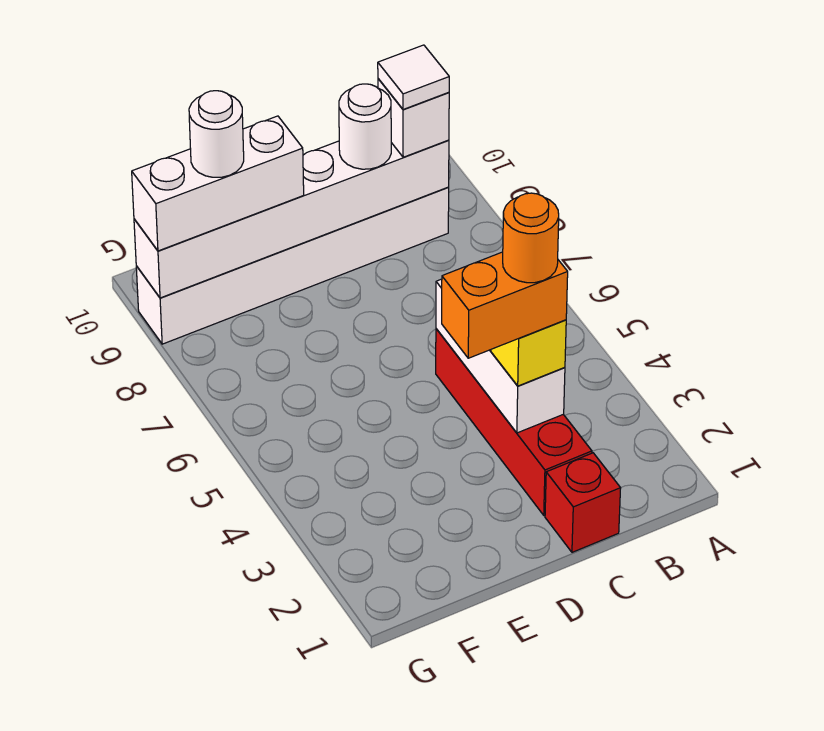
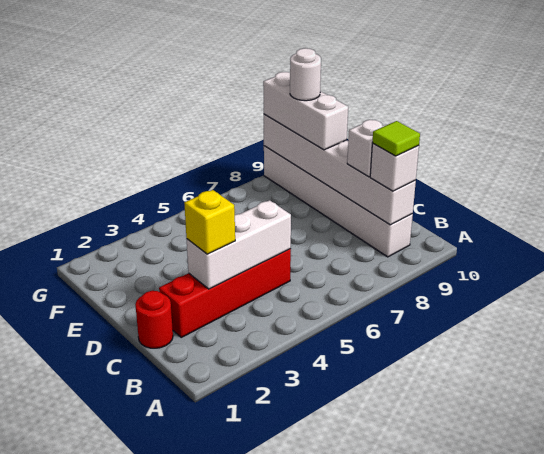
white 1x1 tile [378,45,449,109] -> lime 1x1 tile [372,121,420,156]
red 1x1 brick [545,453,621,552] -> red 1x1 round brick [135,291,173,348]
orange 1x2 brick [442,252,568,358] -> none
orange 1x1 round brick [503,193,559,283] -> none
white 1x1 round brick [339,84,391,169] -> white 1x1 brick [347,120,384,177]

